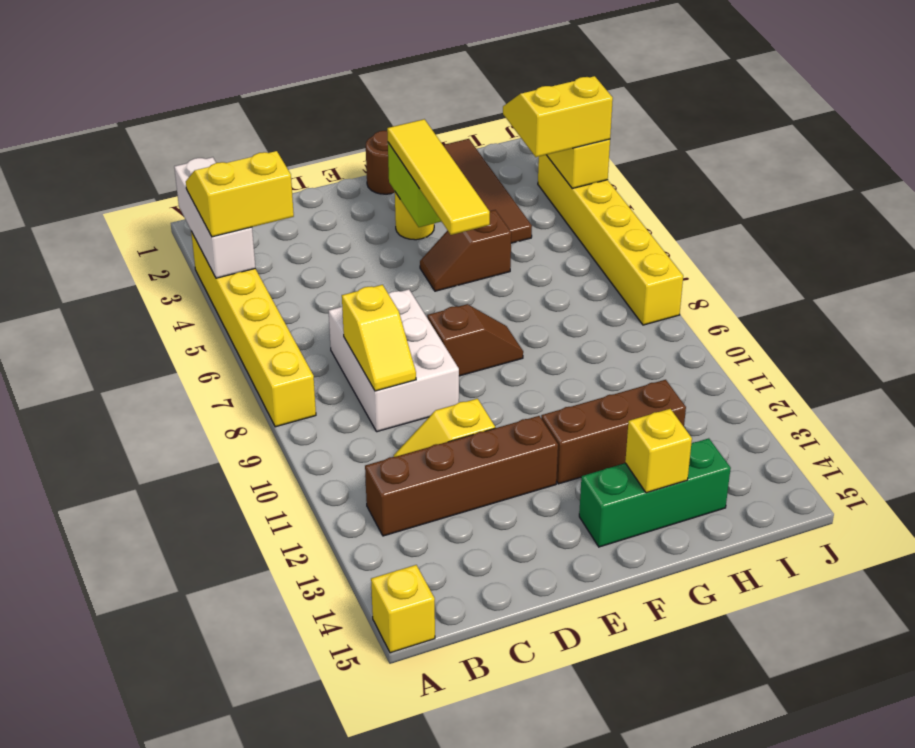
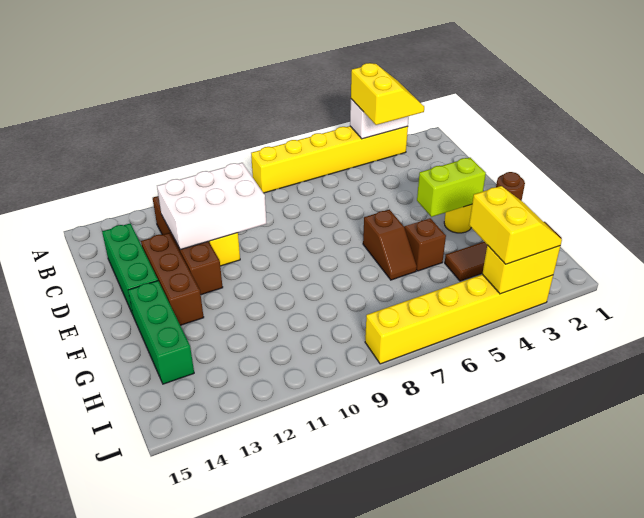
white 1x3 brick [174,157,255,278] -> white 1x2 brick [350,99,409,139]
yellow 1x1 brick [371,565,435,653] -> none
white 2x3 brick [329,289,459,432] -> white 2x3 brick moved to [157,163,267,250]
yellow 1x2 slope [342,285,416,391] -> none
none -> green 1x3 brick [102,223,158,315]
brown 1x2 slope [427,304,523,376] -> brown 1x2 slope moved to [363,210,417,280]
yellow 1x4 tile [387,119,490,235] -> none
brown 1x3 brick [541,380,686,484] -> brown 1x3 brick moved to [141,233,204,325]
yellow 1x1 brick [625,409,692,493] -> none

